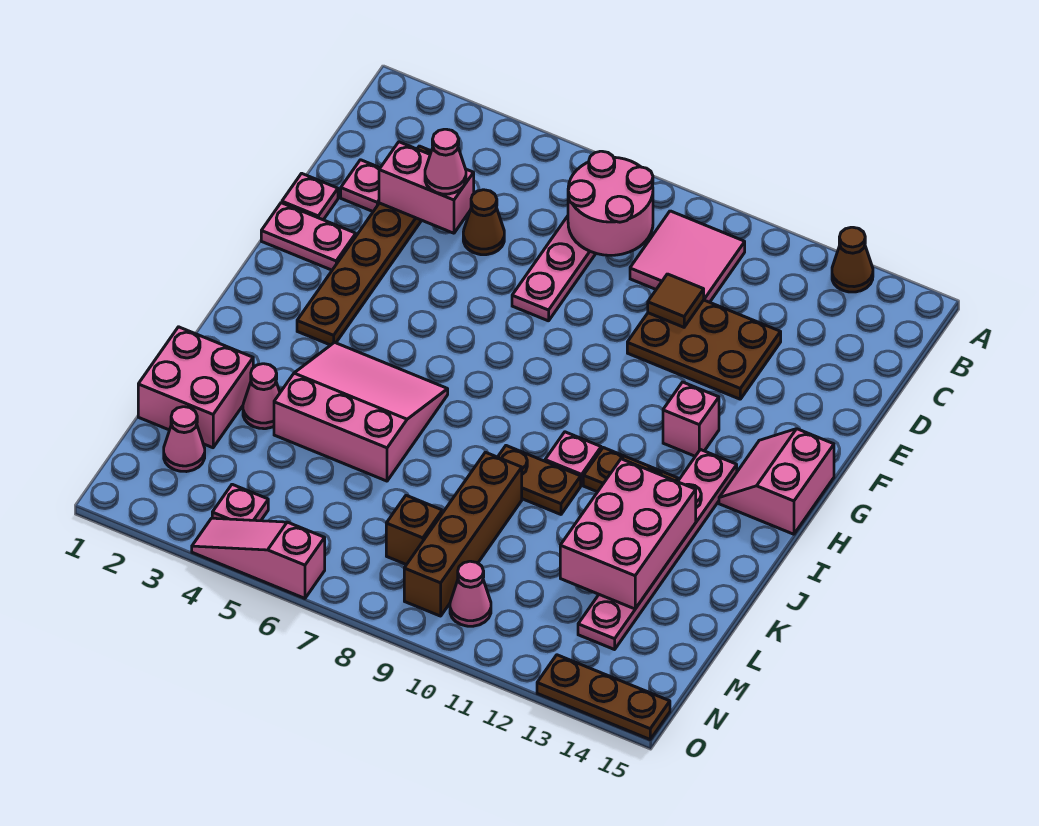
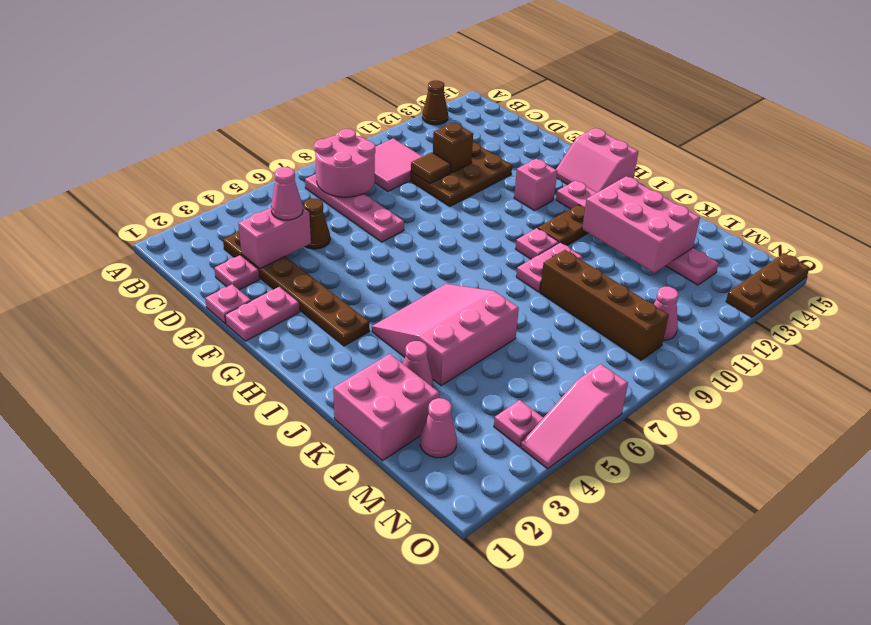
brown 1x2 plate [498,446,581,514] -> pink 1x2 plate [516,243,582,292]
brown 1x1 brick [386,495,442,565] -> brown 1x1 brick moved to [433,123,473,173]

